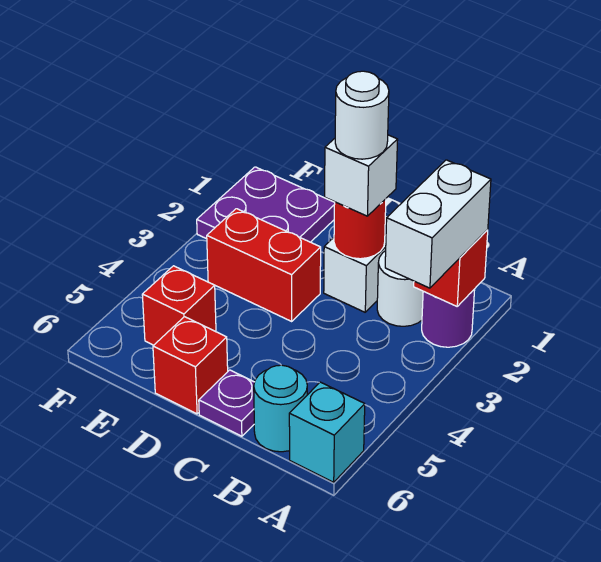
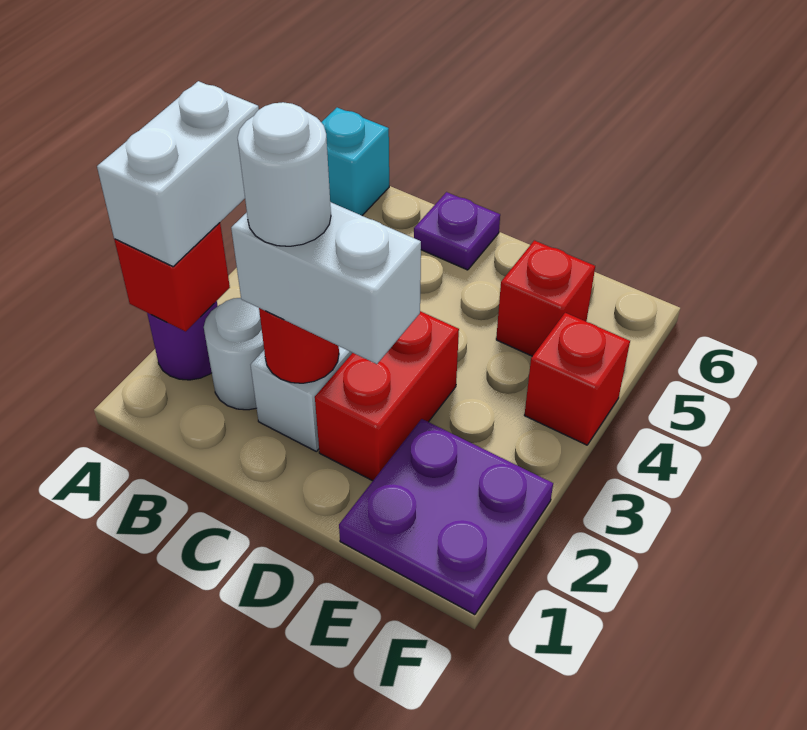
cyan 1x1 round brick [254,365,307,452] -> none
white 1x1 brick [325,135,398,216] -> white 1x2 brick [231,202,421,364]
red 1x2 brick [207,209,321,321] -> red 1x2 brick turned to [315,311,459,481]
red 1x1 brick [153,317,228,414] -> red 1x1 brick moved to [524,313,630,445]

